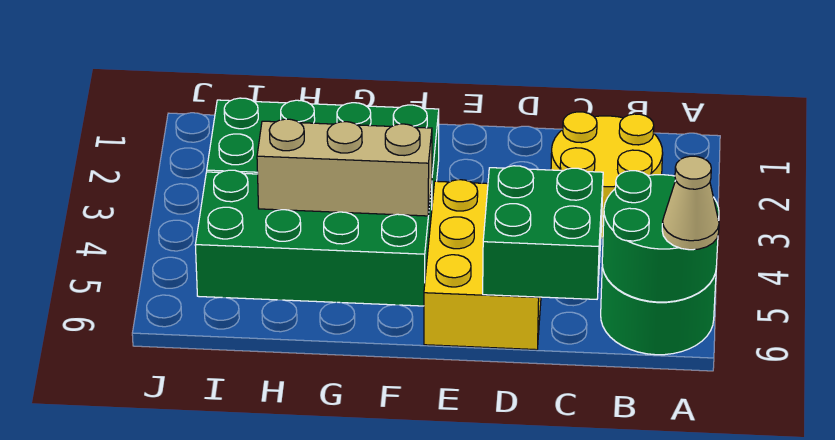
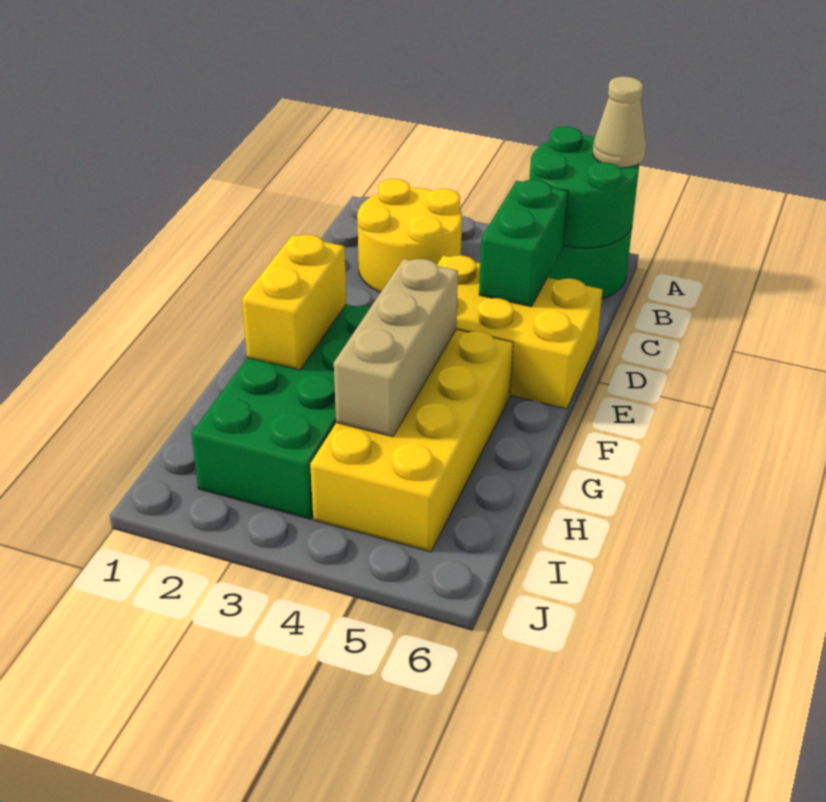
green 2x2 brick [483,166,603,299] -> green 1x2 brick [479,180,568,307]
none -> yellow 1x2 brick [242,235,346,370]
green 2x4 brick [195,170,432,306] -> yellow 2x4 brick [310,329,513,552]

